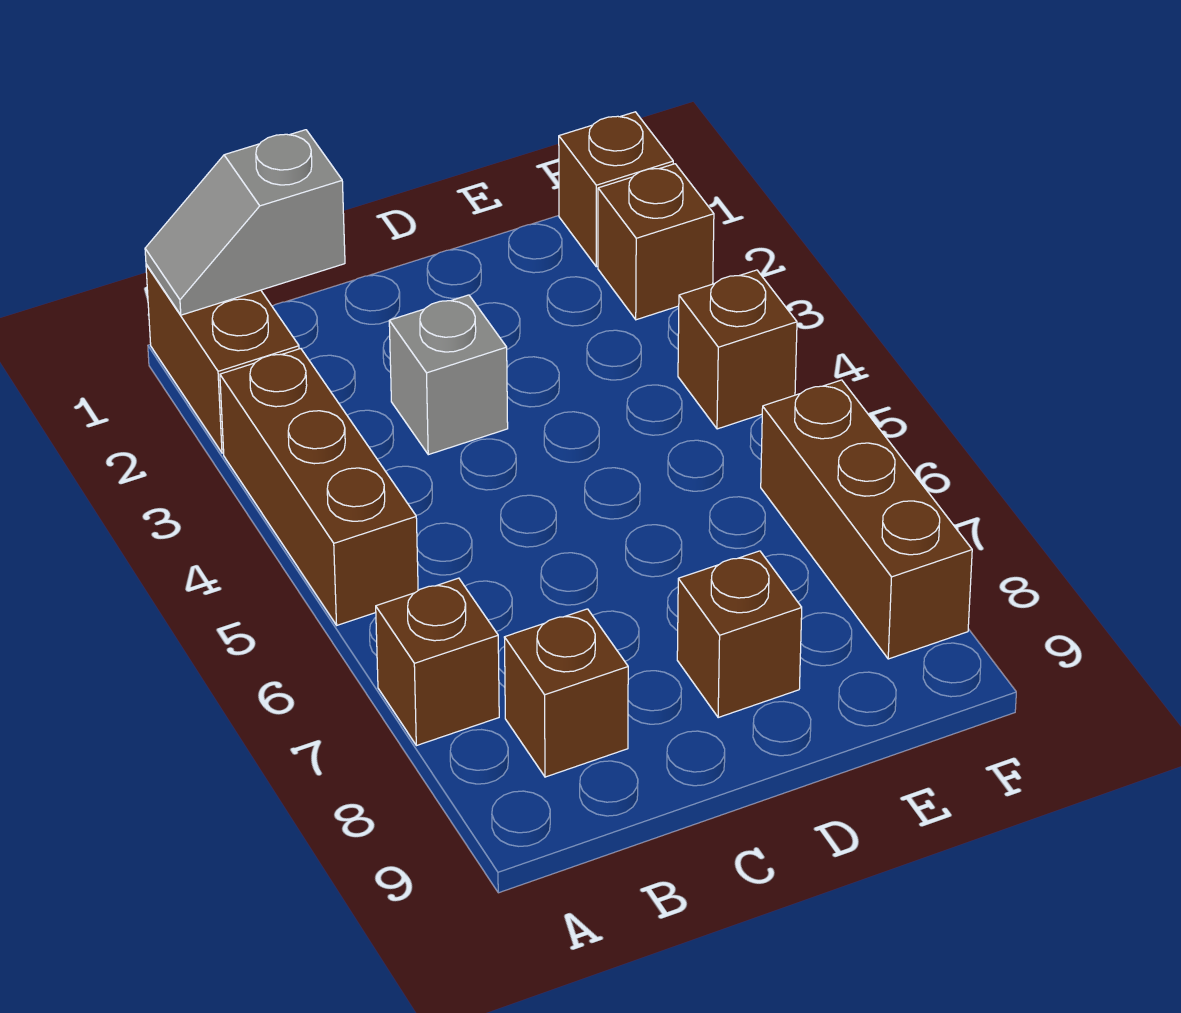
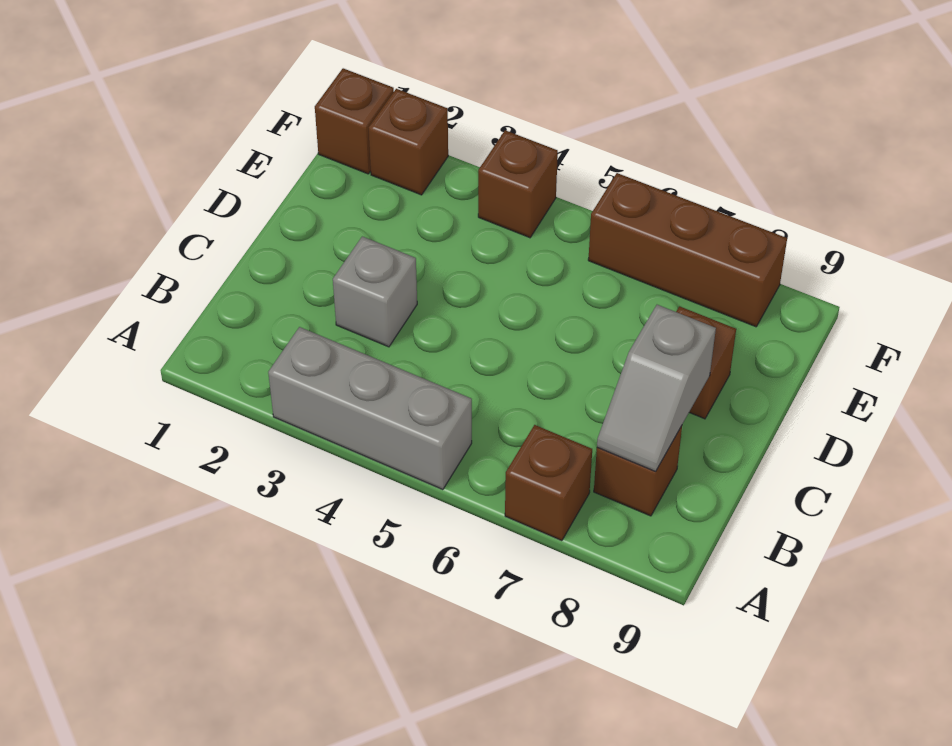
brown 1x2 brick [146,264,299,453] -> none
grey 1x2 slope [145,130,345,315] -> grey 1x2 slope moved to [597,305,716,471]
brown 1x3 brick [220,349,418,625] -> grey 1x3 brick [268,327,472,490]

